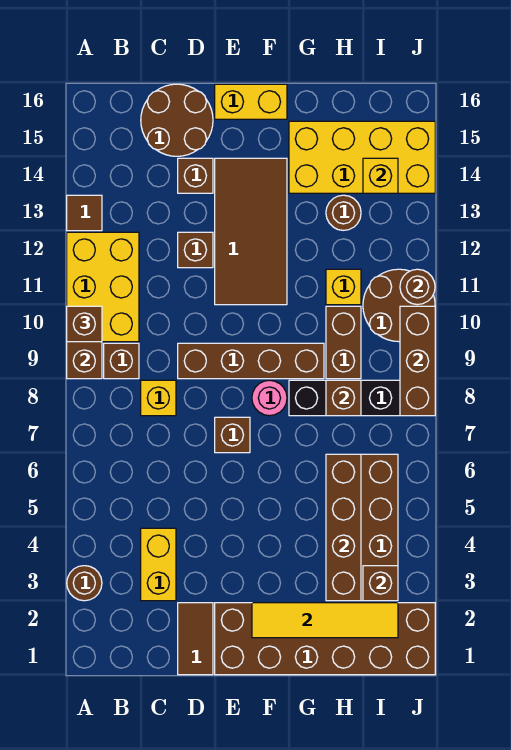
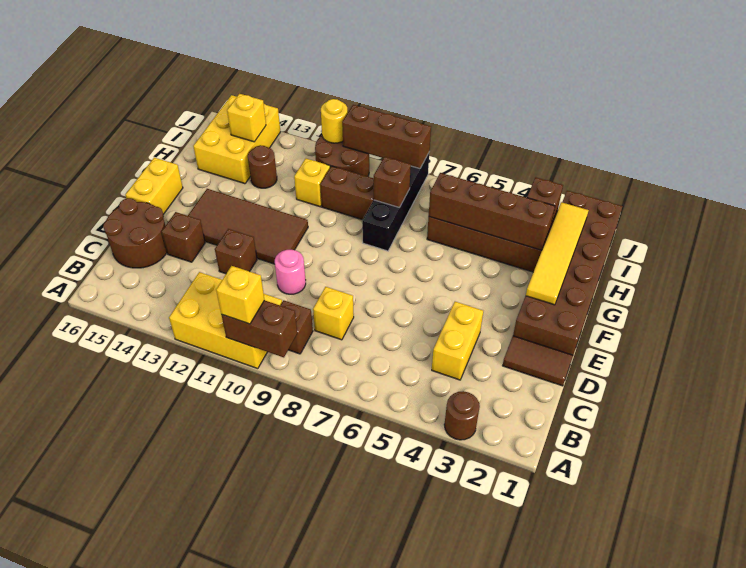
brown 1x1 brick [67,306,102,342] -> yellow 1x1 brick [216,266,264,324]
brown 1x1 tile [67,195,102,231] -> none
yellow 1x2 brick [141,528,176,601] -> yellow 1x2 brick turned to [432,302,483,380]
brown 1x4 brick [178,343,324,379] -> none
brown 1x1 brick [215,417,250,453] -> none
pink 1x1 round brick [252,380,287,416] -> pink 1x1 round brick moved to [275,250,306,294]
yellow 2x4 brick [289,121,435,193] -> yellow 2x3 brick [193,95,280,184]
brown 1x1 round brick [400,269,435,305] -> yellow 1x1 round brick [321,99,348,143]

